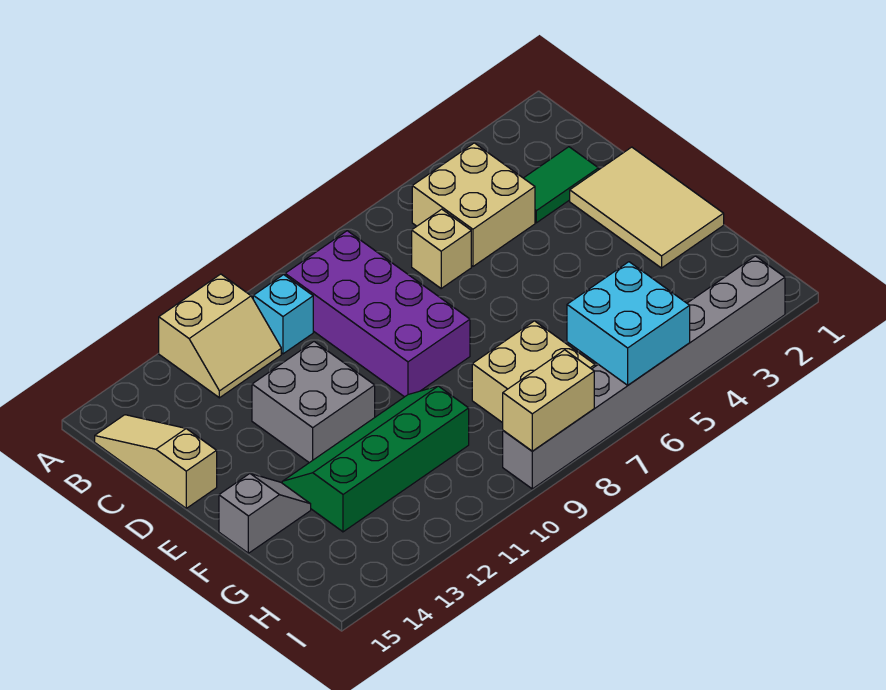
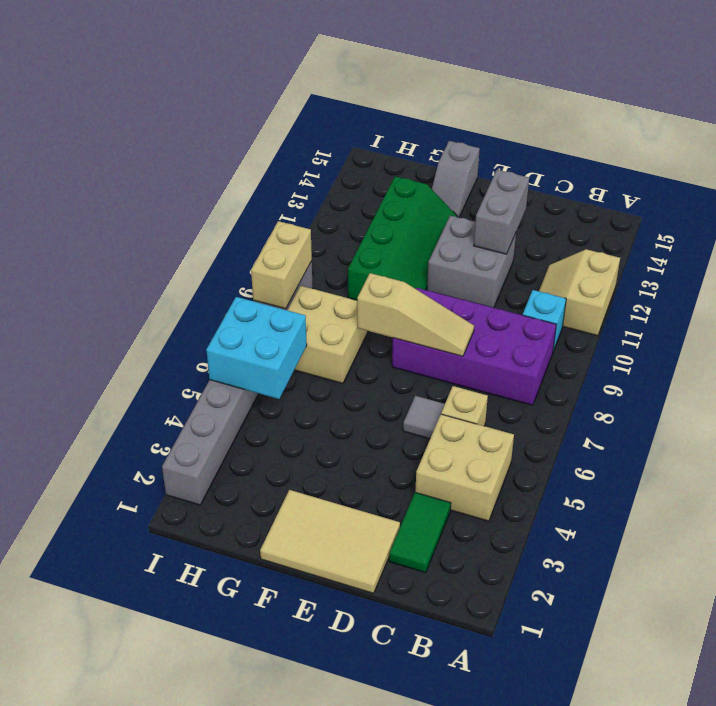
tan 1x3 slope [95,415,217,508] -> tan 1x3 slope moved to [357,273,474,356]
none -> grey 1x1 tile [403,396,445,439]
none -> grey 1x2 brick [474,170,529,254]

